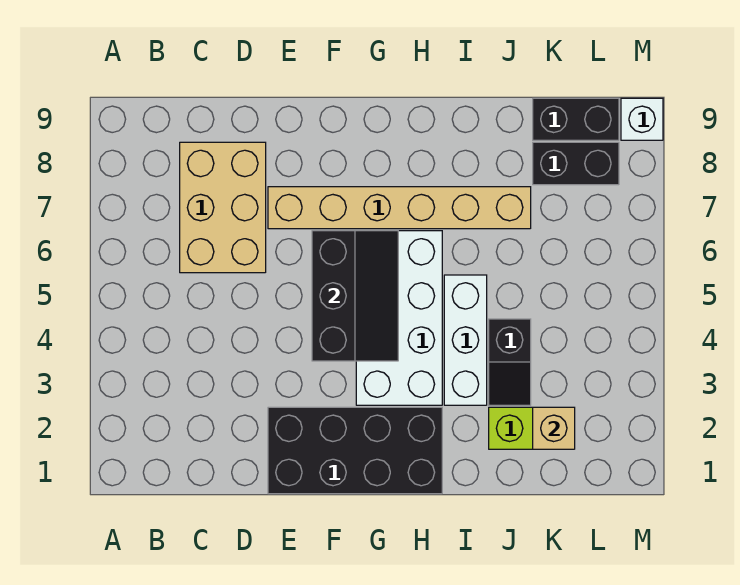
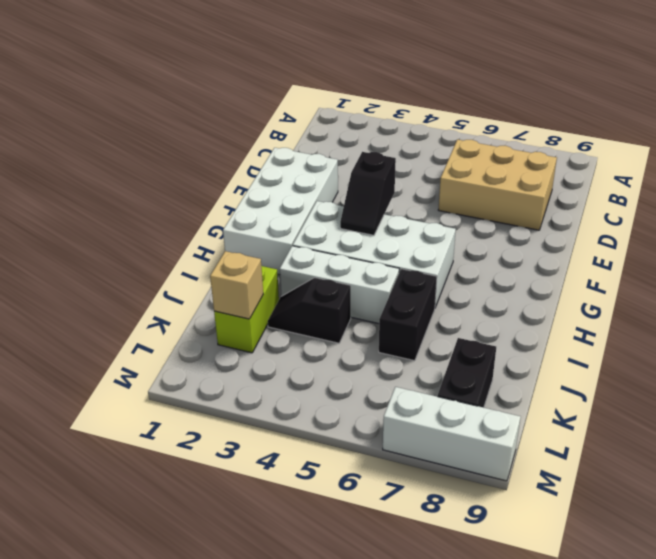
black 2x4 brick [268,407,442,494] -> white 2x4 brick [223,148,338,275]
tan 1x6 brick [268,187,531,229] -> none
black 2x3 slope [312,231,398,361] -> black 1x2 slope [340,152,396,235]
black 1x2 brick [533,98,619,140] -> black 1x2 brick moved to [379,269,437,361]
white 1x1 brick [621,98,663,140] -> white 1x3 brick [383,387,521,481]

